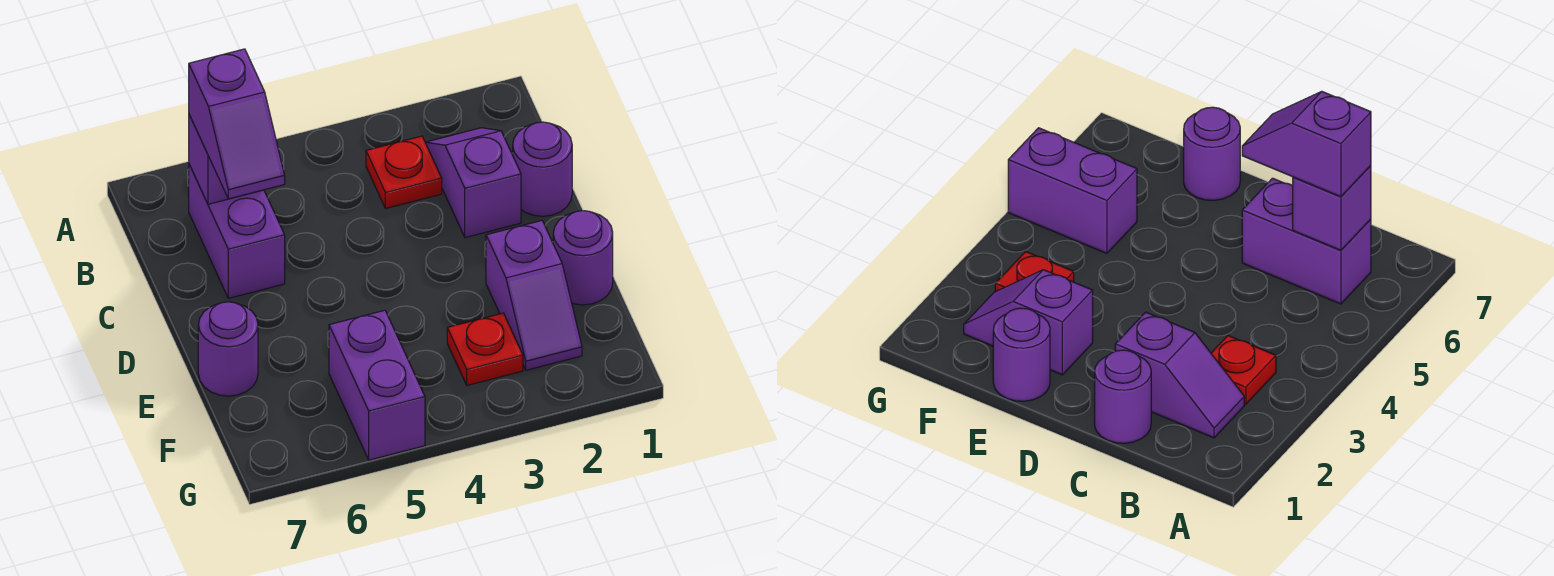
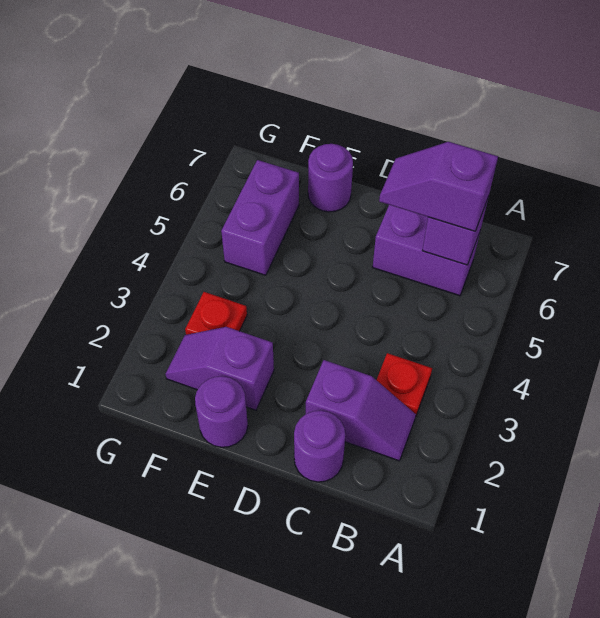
purple 1x2 brick [329,310,425,460] -> purple 1x2 brick turned to [221,160,299,275]

